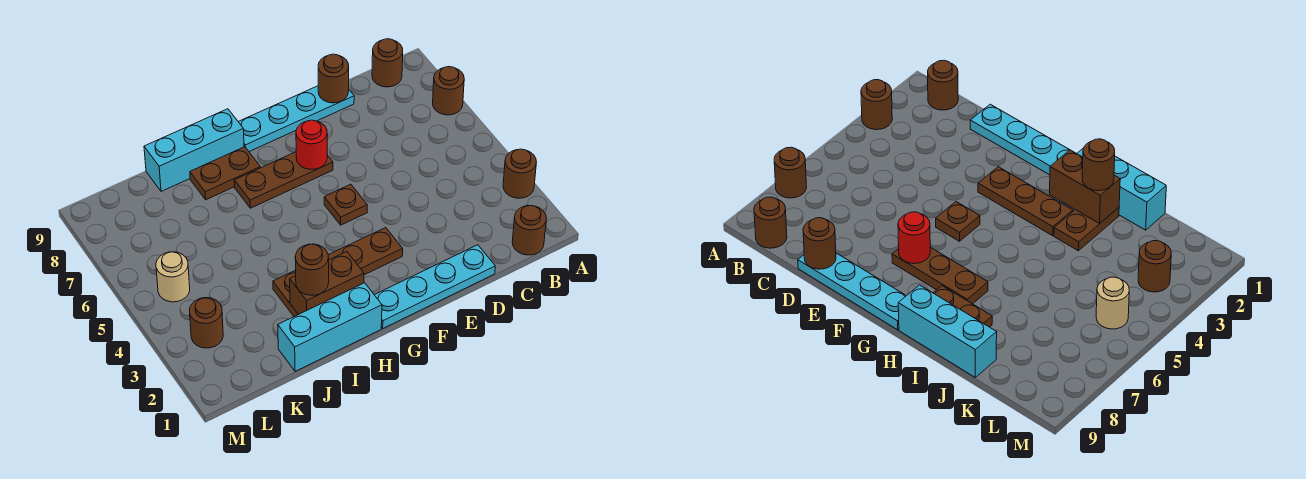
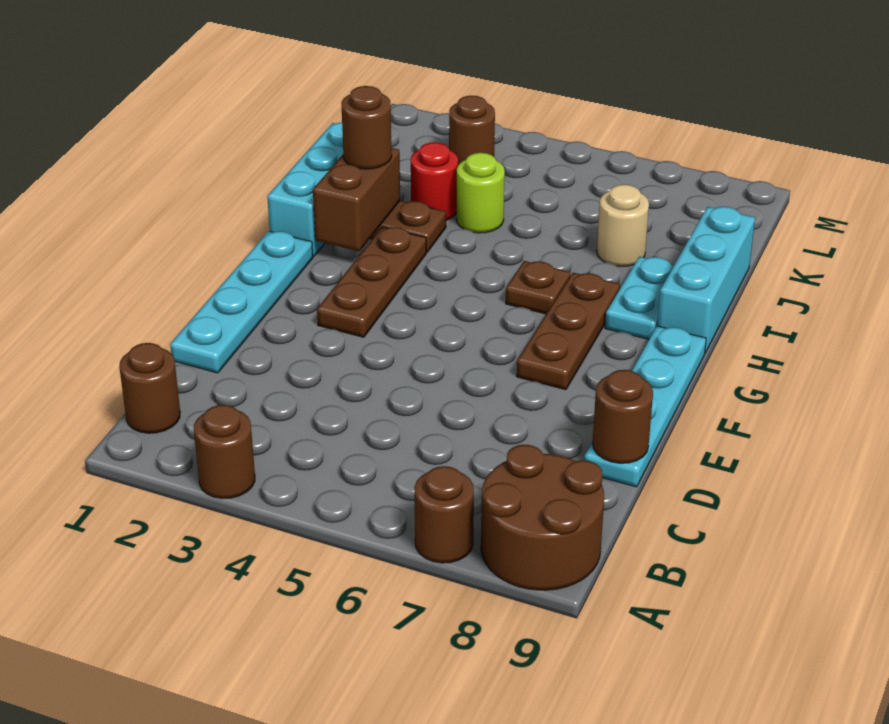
brown 1x1 round brick [372,39,403,87] -> brown 2x2 round brick [481,445,604,590]
brown 1x1 plate [324,184,367,225] -> brown 1x1 plate moved to [506,261,570,314]
red 1x1 round brick [296,120,327,169] -> red 1x1 round brick moved to [411,142,458,220]
brown 1x2 plate [190,147,260,200] -> cyan 1x2 plate [605,257,674,339]
none -> lime 1x1 round brick [457,153,505,233]
tan 1x1 round brick [156,252,190,302] -> tan 1x1 round brick moved to [597,185,649,266]

